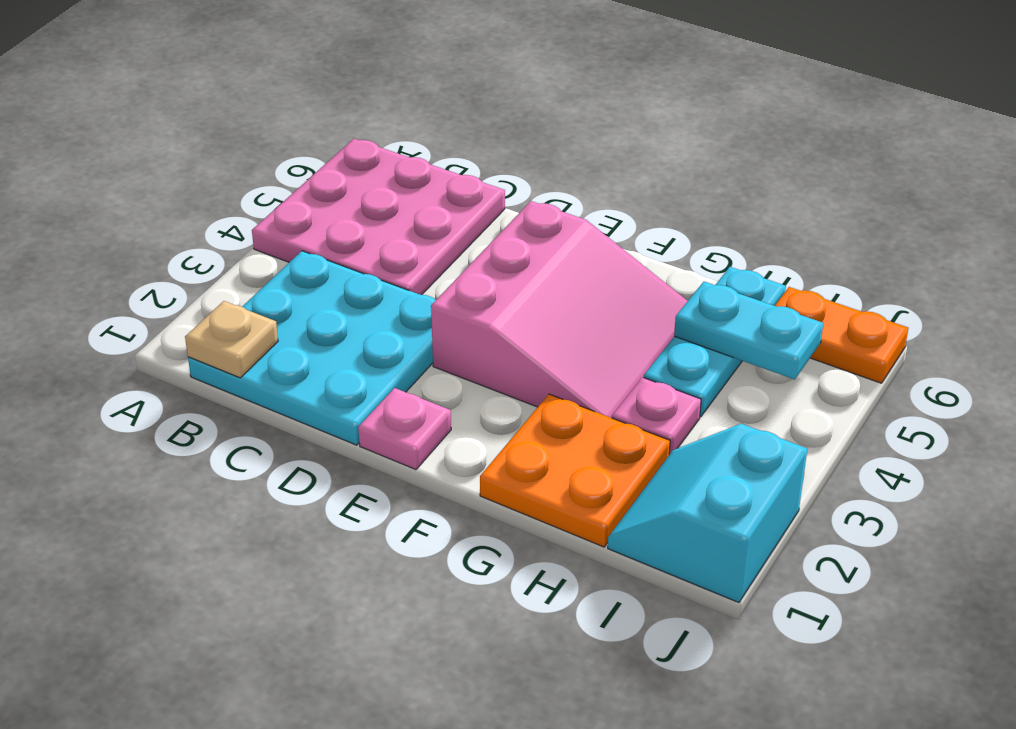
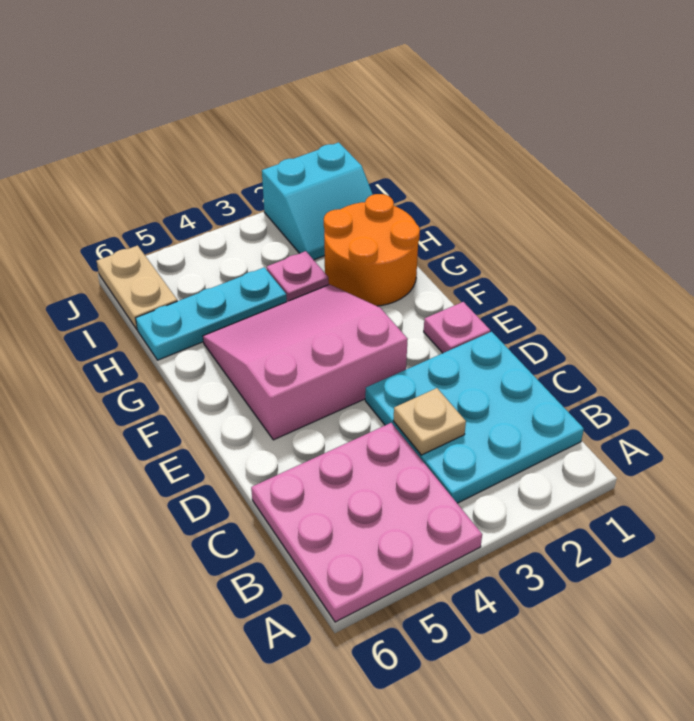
tan 1x1 plate [185,301,278,378] -> tan 1x1 plate moved to [394,388,466,455]
orange 2x2 plate [480,394,670,547] -> orange 2x2 round brick [324,194,420,306]
cyan 1x2 plate [674,282,823,380] -> none
orange 1x2 plate [775,287,909,383] -> tan 1x2 plate [97,245,177,329]

